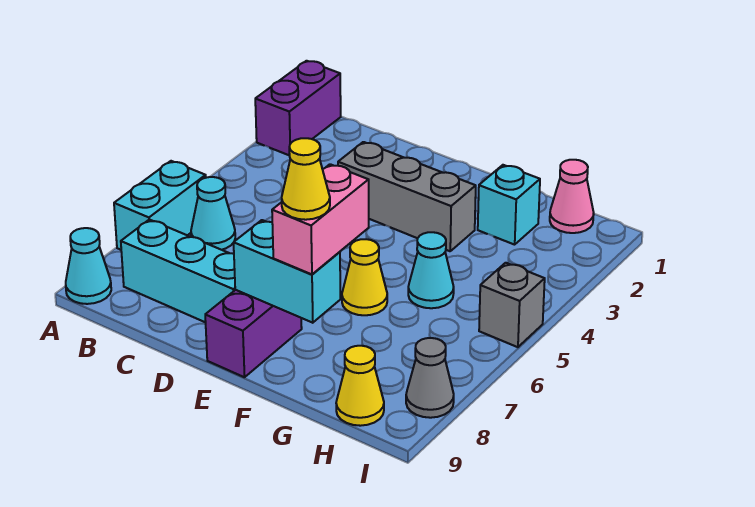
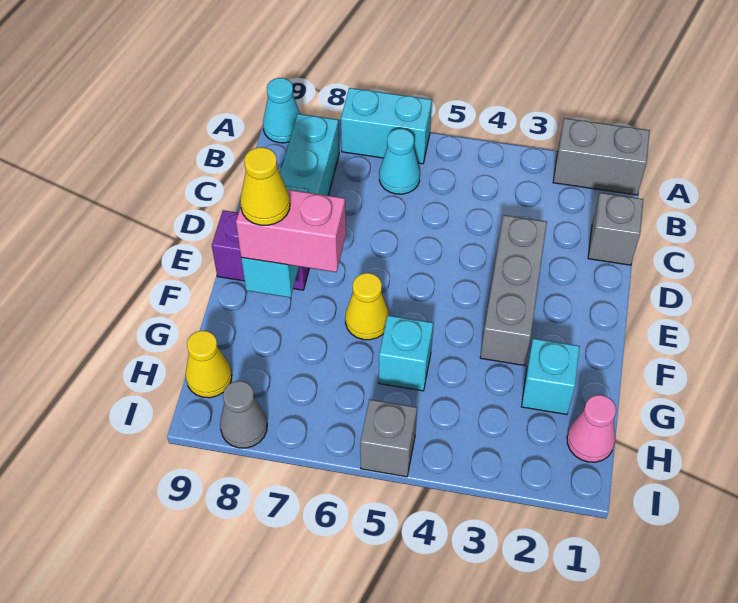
purple 1x2 brick [255,61,341,156] -> grey 1x2 brick [553,118,650,195]
none -> grey 1x1 brick [588,193,643,265]
cyan 1x1 cone [408,232,454,308] -> cyan 1x1 brick [379,316,433,391]

